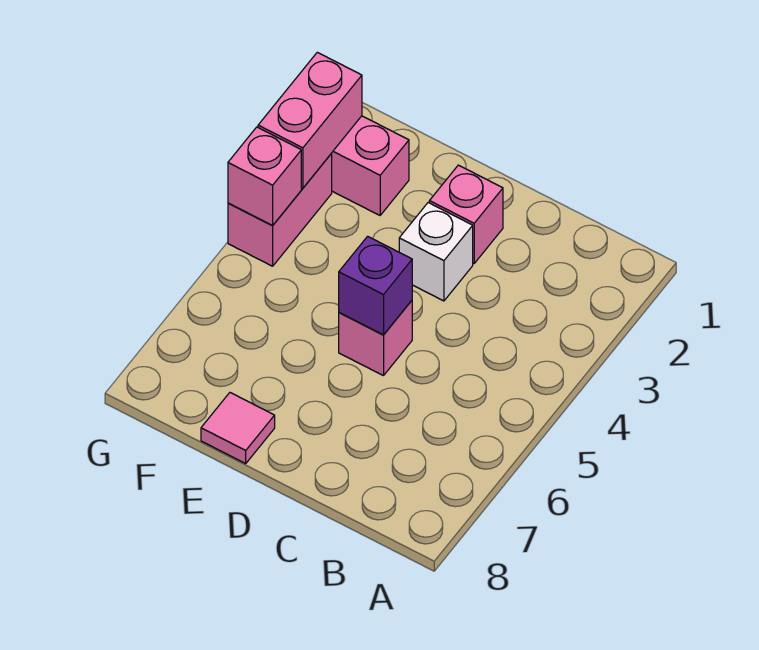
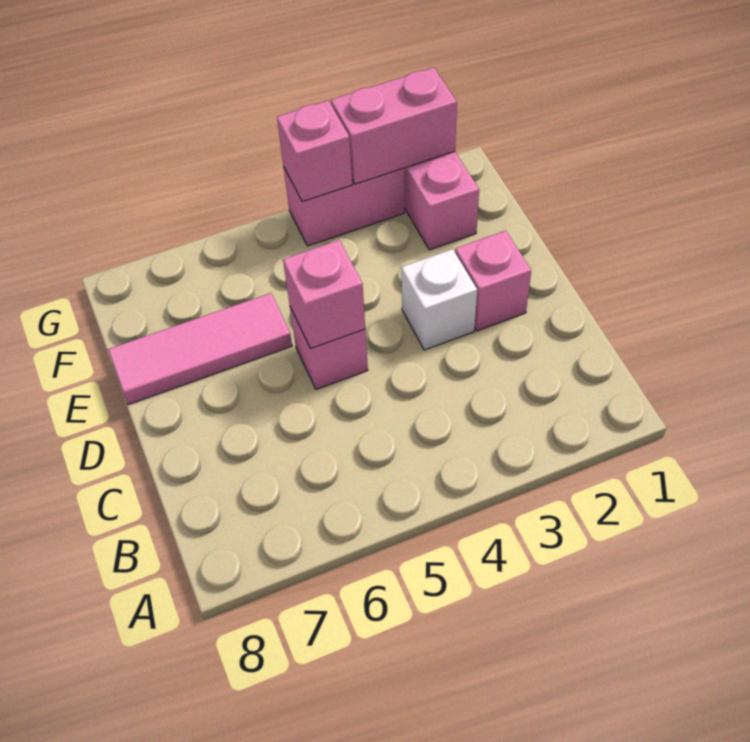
purple 1x1 brick [339,236,412,335] -> pink 1x1 brick [283,240,365,348]
pink 1x1 tile [201,393,275,464] -> pink 1x3 tile [108,293,292,405]

